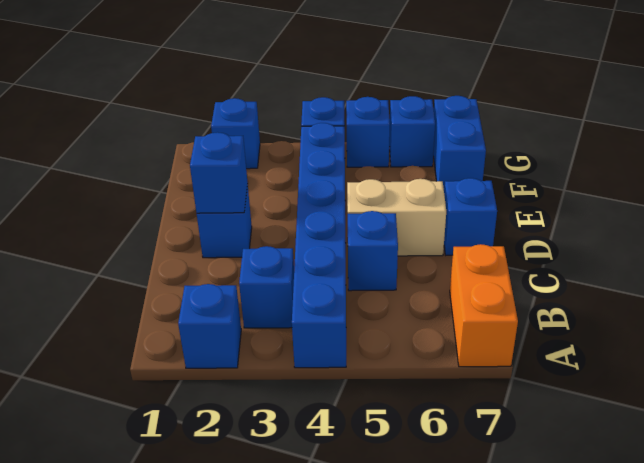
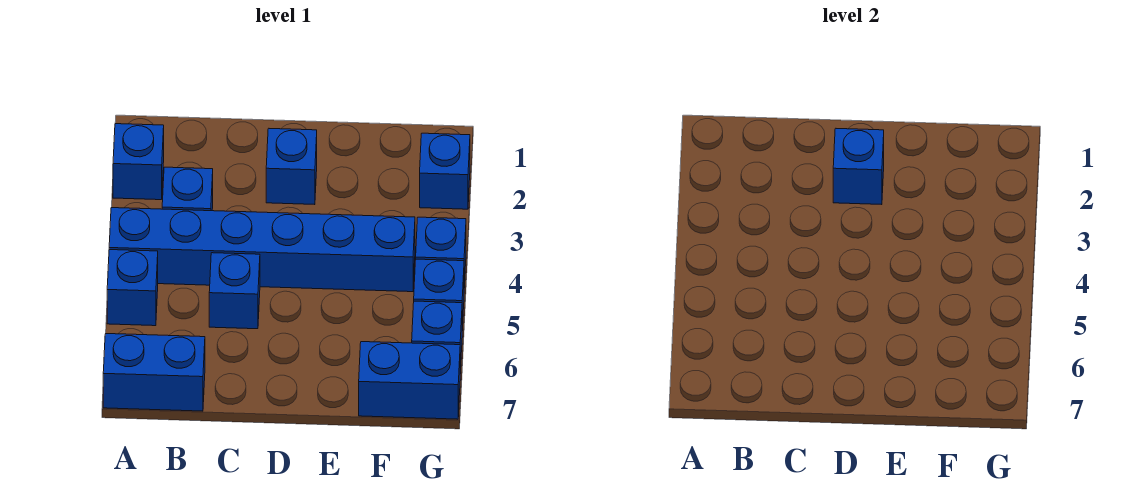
orange 1x2 brick [450,244,518,367] -> blue 1x2 brick [103,334,205,411]
tan 1x2 brick [347,179,446,256] -> none
blue 1x1 brick [444,178,497,255] -> blue 1x1 brick moved to [107,250,158,326]

